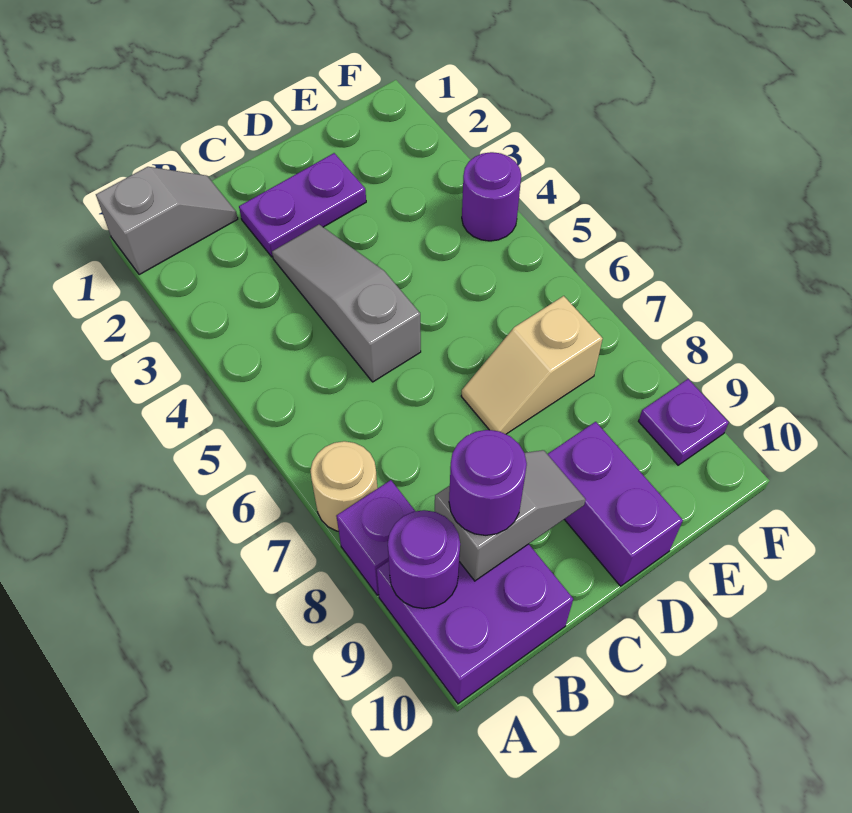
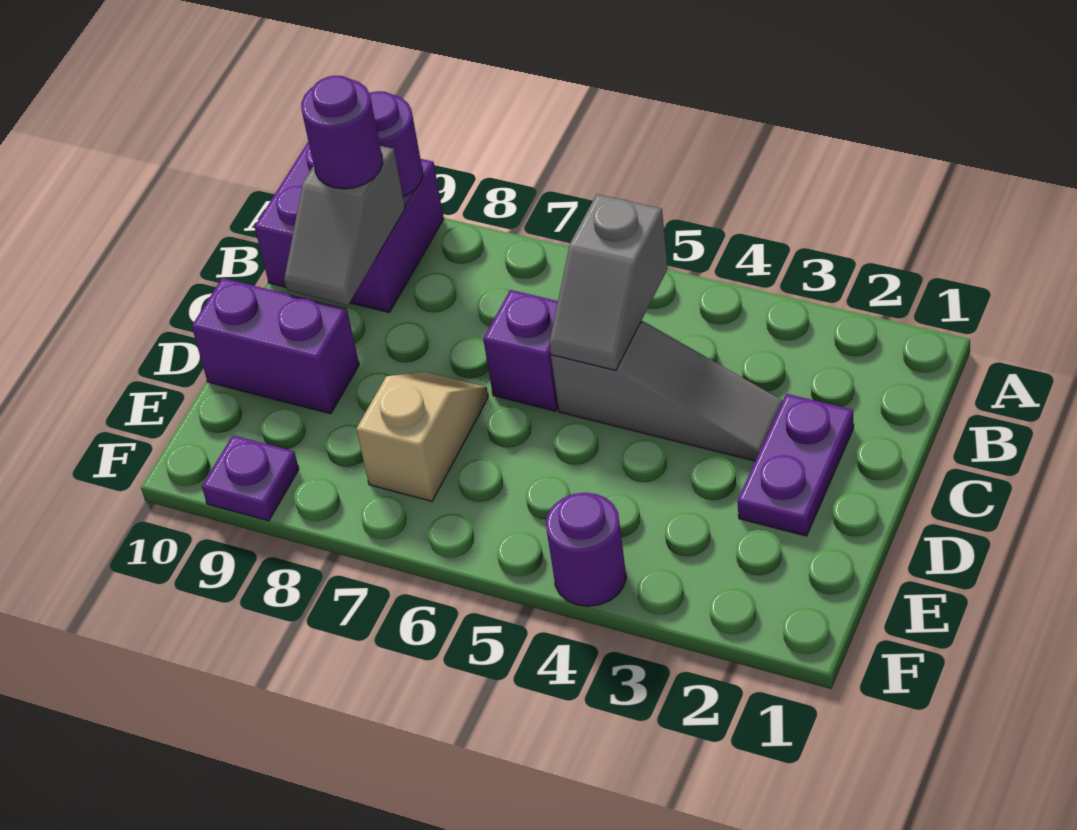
grey 1x2 slope [96,167,238,275] -> grey 1x2 slope moved to [549,194,668,370]
tan 1x1 round brick [310,441,377,531] -> none
purple 1x1 brick [336,480,415,595] -> purple 1x1 brick moved to [483,290,558,411]

